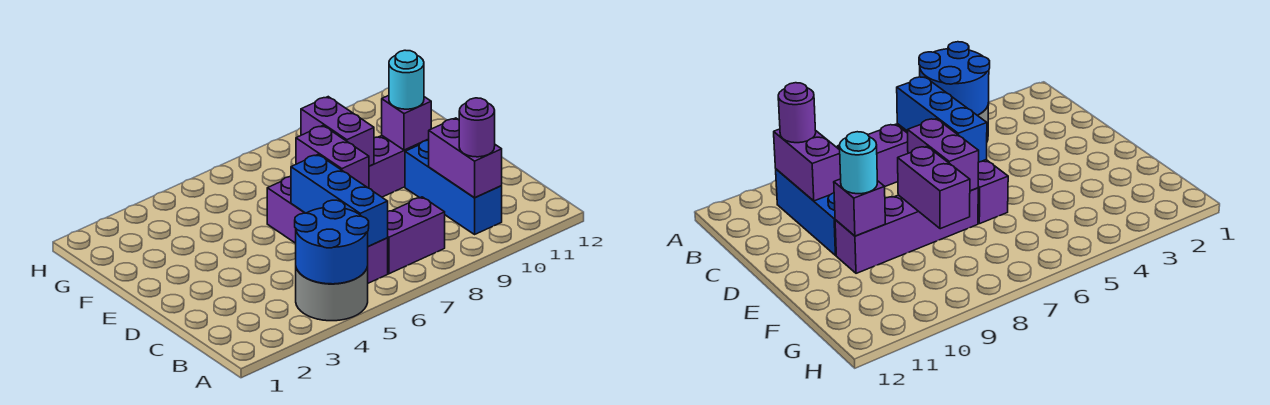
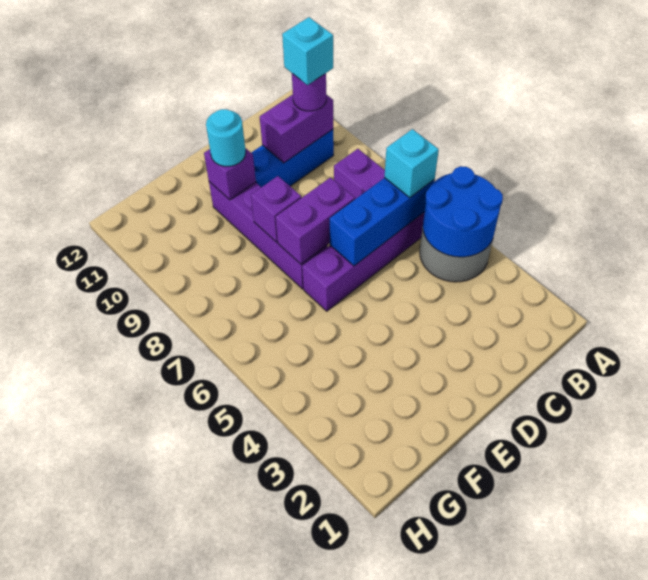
none -> cyan 1x1 brick [384,129,439,197]
none -> cyan 1x1 brick [282,17,333,85]
purple 1x2 brick [301,97,374,166] -> purple 1x1 brick [251,176,302,242]

